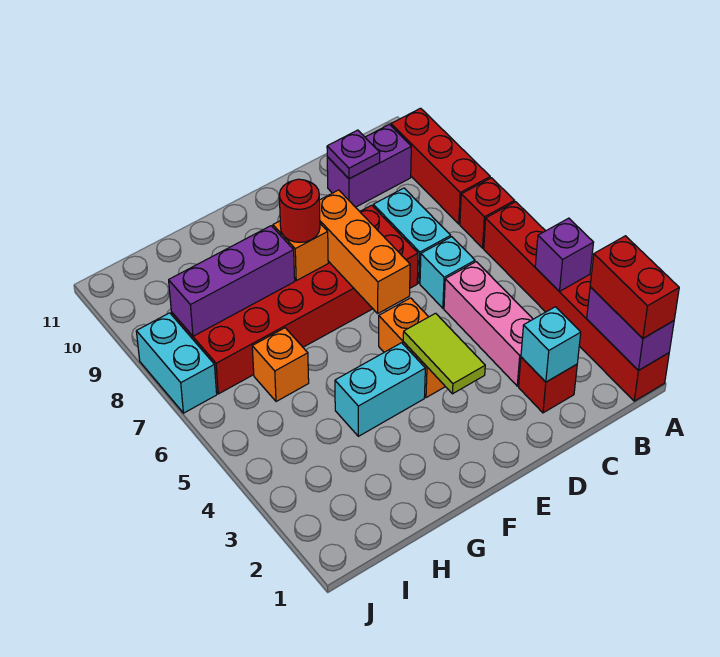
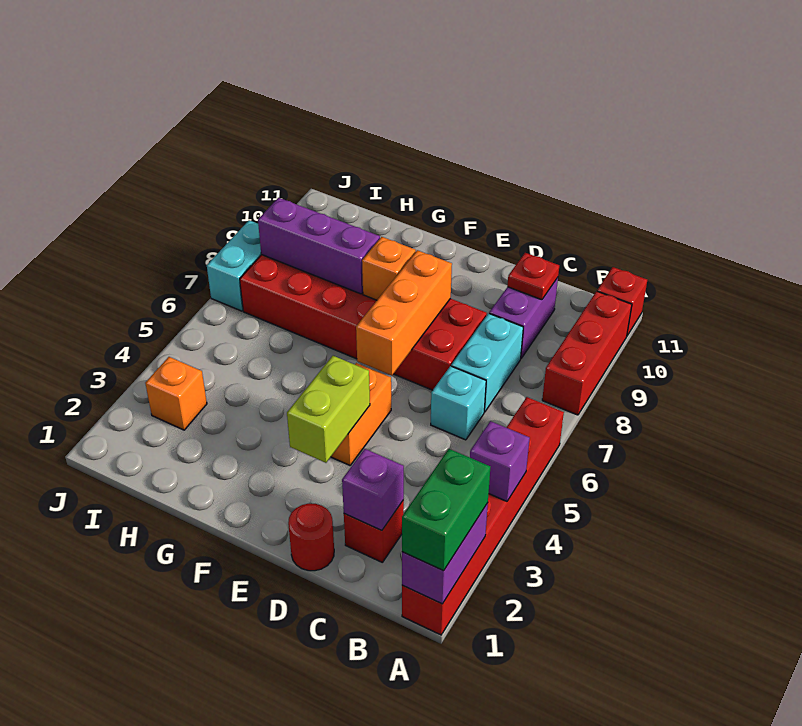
red 1x2 brick [590,236,679,338] -> green 1x2 brick [402,449,490,571]
red 1x1 brick [460,178,515,248] -> red 1x1 brick moved to [597,267,647,335]
purple 1x2 brick [327,125,411,207] -> purple 1x2 brick turned to [489,278,558,358]
cyan 1x1 brick [521,307,581,382] -> purple 1x1 brick [342,449,404,531]
pink 1x3 brick [444,262,533,386] -> none
purple 1x1 plate [327,130,380,179] -> red 1x1 plate [507,253,559,300]
lime 1x2 tile [403,313,485,394] -> lime 1x2 brick [287,356,370,463]
cyan 1x2 brick [335,343,425,436] -> none
red 1x1 round brick [279,179,320,242] -> red 1x1 round brick moved to [288,504,334,571]
orange 1x1 brick [252,328,309,402] -> orange 1x1 brick moved to [145,357,207,430]

